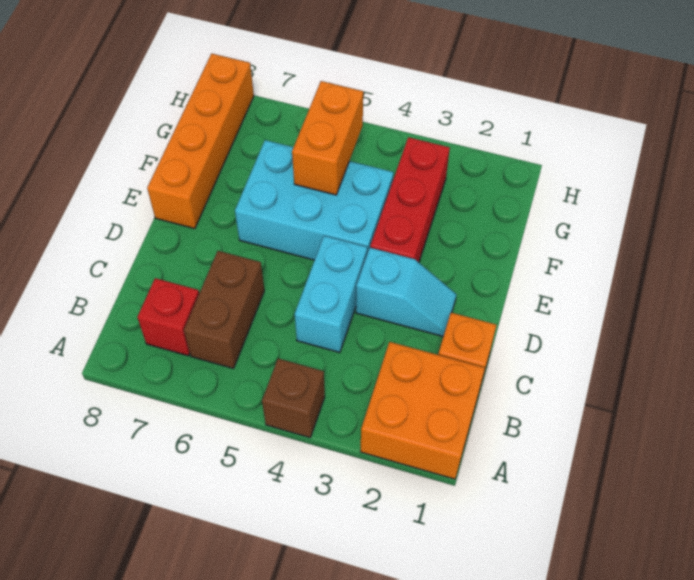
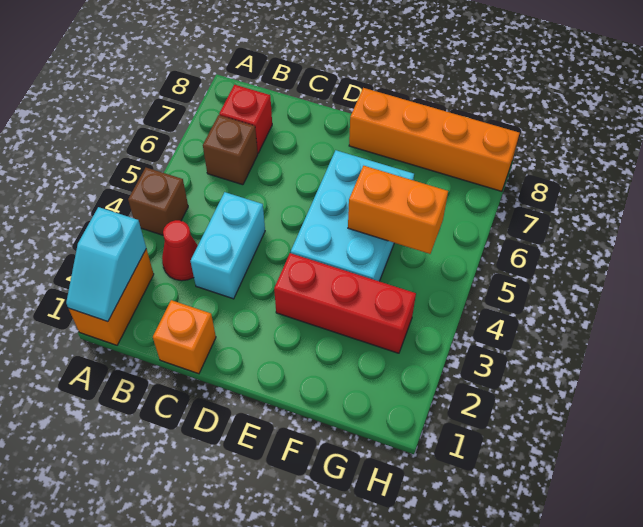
orange 2x2 brick [360,342,485,479] -> orange 1x2 brick [69,249,154,345]
none -> red 1x1 cone [162,220,198,281]
brown 1x2 brick [184,251,264,368] -> brown 1x1 brick [203,115,258,185]
cyan 1x2 brick [295,236,367,353] -> cyan 1x2 brick turned to [191,192,265,299]
cyan 1x2 slope [356,248,457,336] -> cyan 1x2 slope moved to [66,207,146,322]

